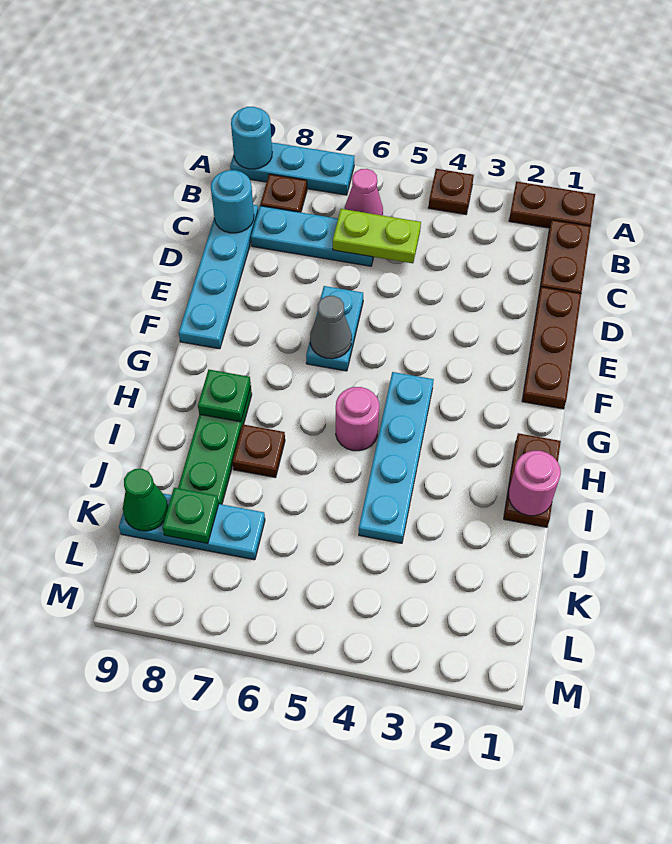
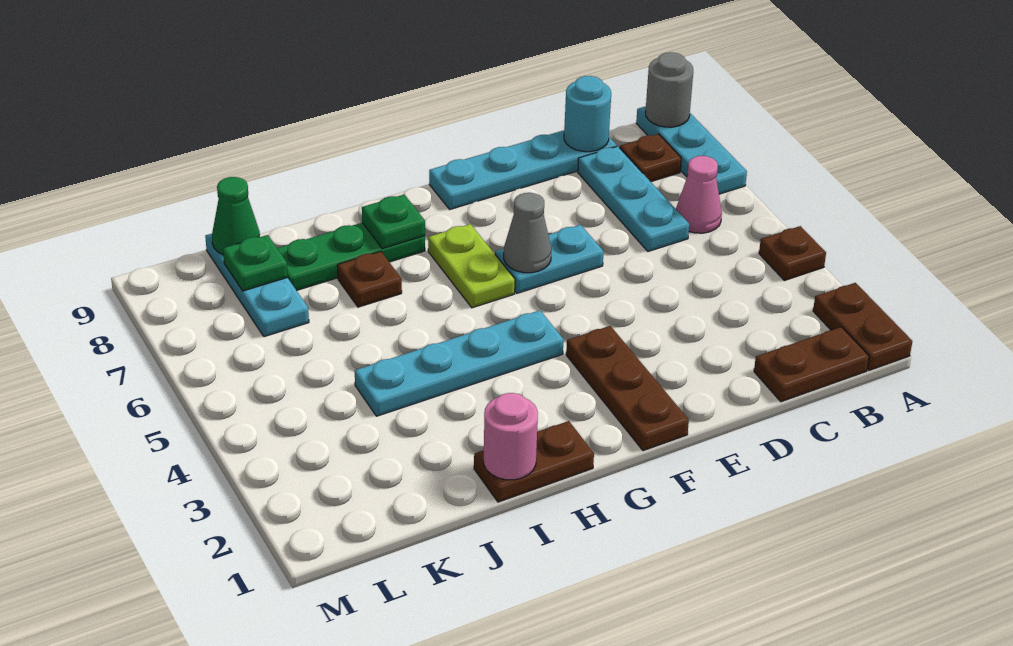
cyan 1x1 round brick [231,107,272,169] -> grey 1x1 round brick [646,52,693,127]
lime 1x2 plate [333,209,421,263] -> lime 1x2 plate moved to [428,224,515,308]
brown 1x3 plate [522,287,581,409] -> brown 1x3 plate turned to [566,326,689,451]
pink 1x1 round brick [336,387,379,451] -> none

